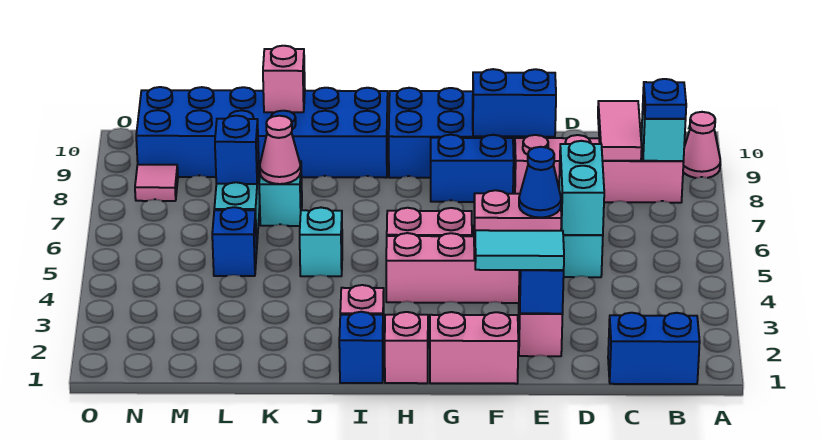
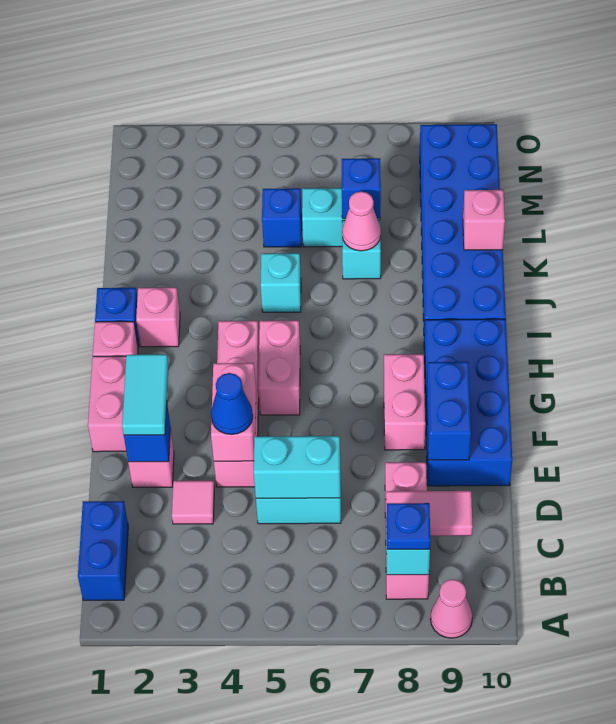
pink 1x4 brick [514,135,684,203] -> pink 1x3 brick [385,462,429,599]
blue 1x2 brick [431,135,514,202] -> pink 1x2 brick [384,354,425,450]
pink 1x1 tile [135,165,178,201] -> pink 1x1 tile moved to [172,481,214,524]

